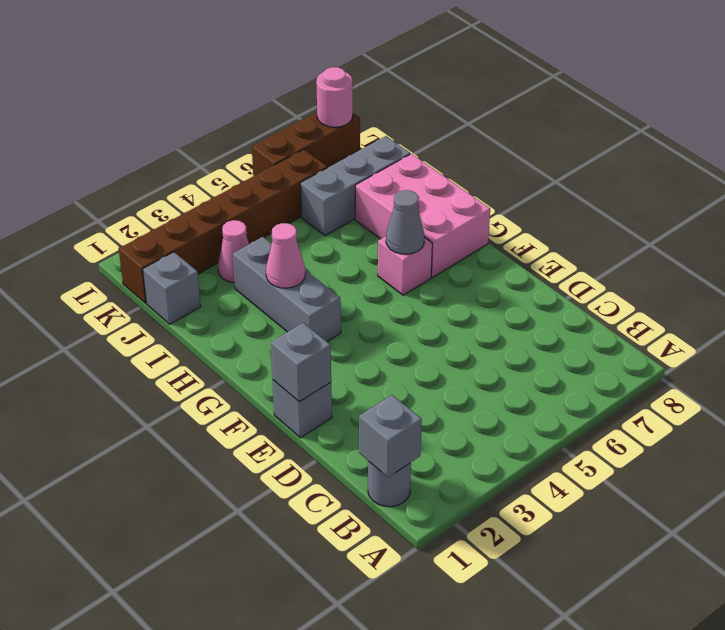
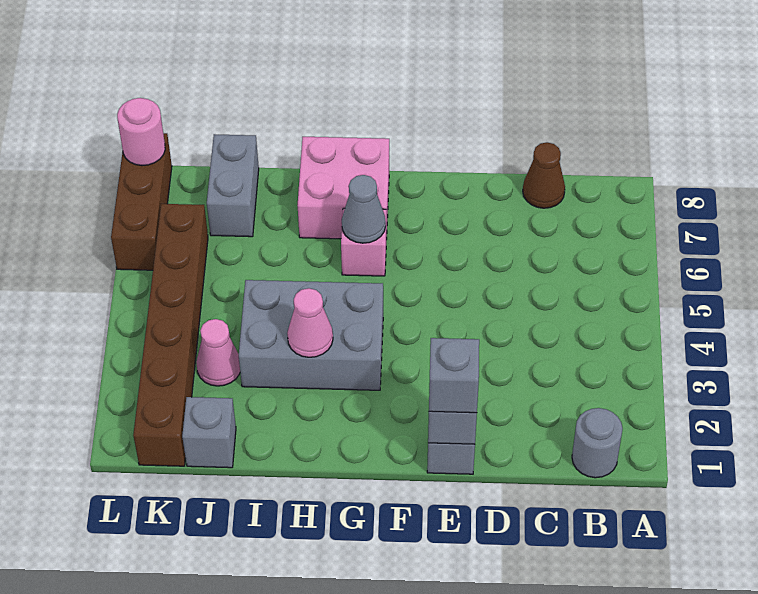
grey 1x1 brick [359,395,422,477] -> grey 1x1 brick moved to [429,338,479,413]
none -> brown 1x1 cone [523,142,565,208]
grey 1x3 brick [233,237,341,341] -> grey 2x3 brick [239,280,383,390]
pink 2x3 brick [355,154,490,277] -> pink 2x2 brick [298,137,389,240]
grey 1x3 brick [300,136,410,236] -> grey 1x2 brick [207,134,259,237]

